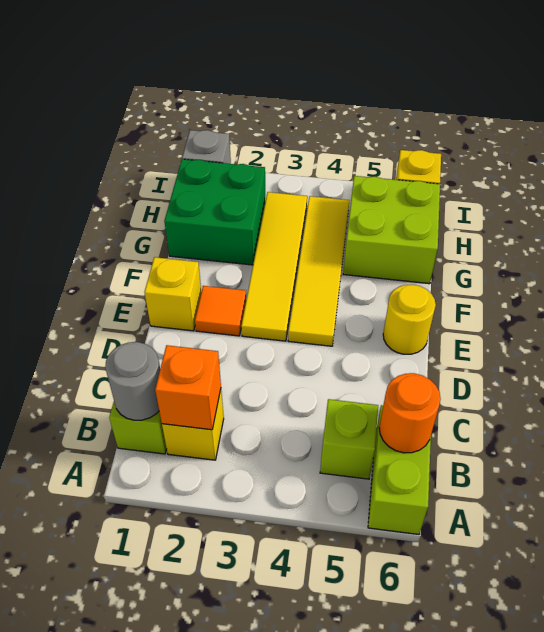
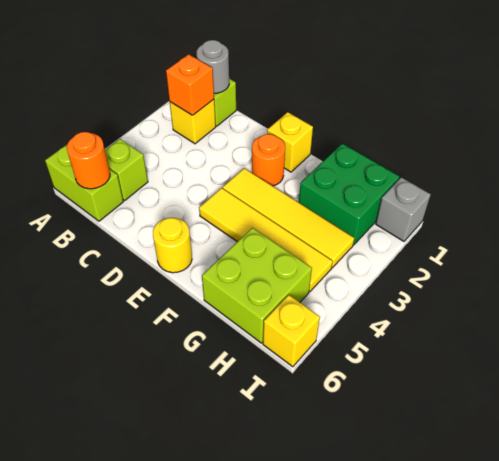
orange 1x1 tile [195,286,246,336] -> orange 1x1 round brick [252,134,285,186]

